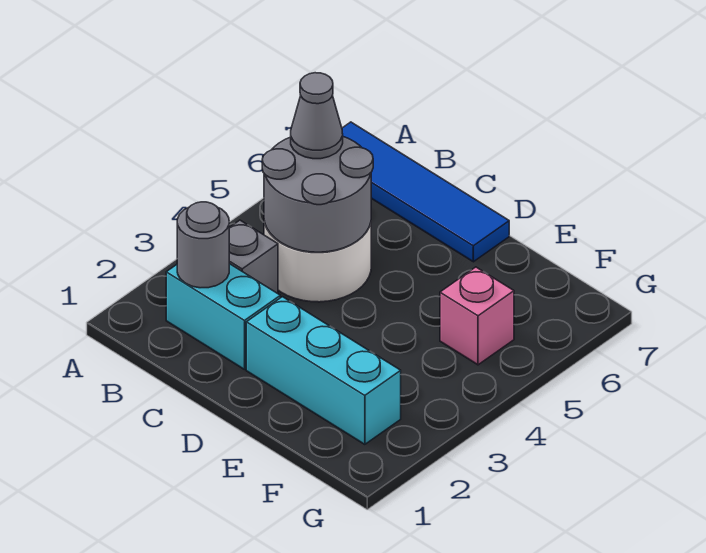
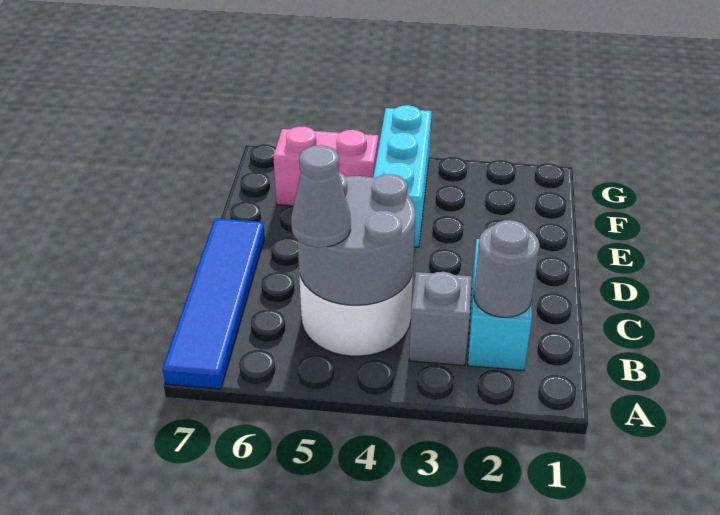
cyan 1x3 brick [246,297,401,444] -> cyan 1x3 brick moved to [373,105,432,247]
pink 1x1 brick [440,267,514,365] -> pink 1x2 brick [273,127,378,206]

